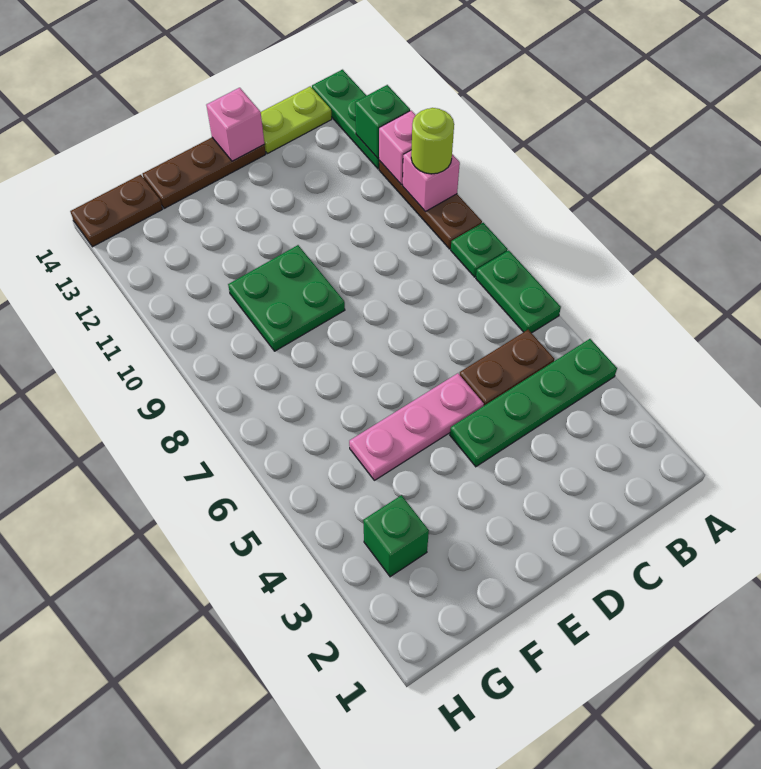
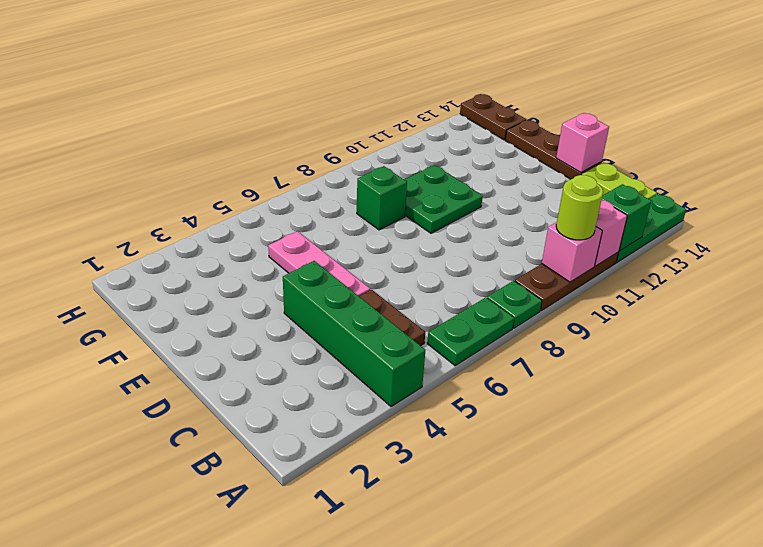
green 1x4 plate [450,339,617,467] -> green 1x4 brick [283,261,425,407]
green 1x1 brick [363,495,429,577] -> green 1x1 brick moved to [357,166,407,230]

